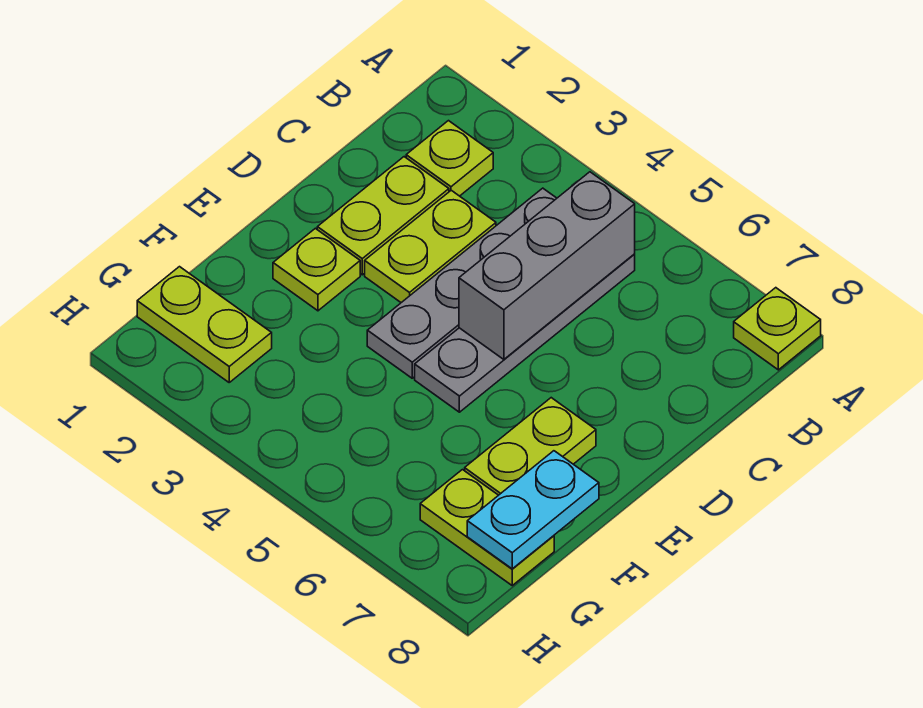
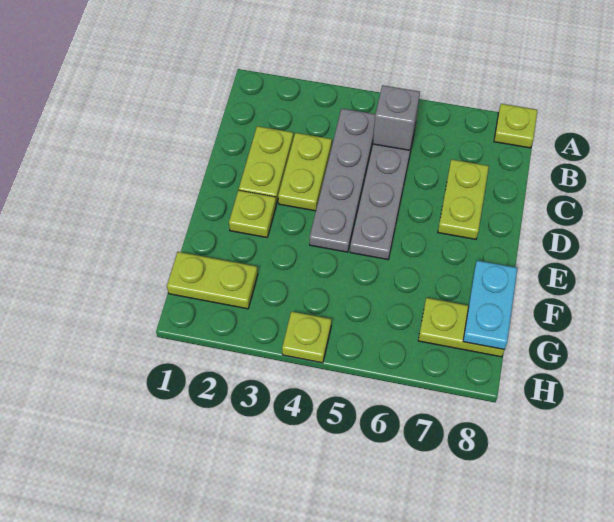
lime 1x1 plate [406,121,493,196] -> lime 1x1 plate moved to [282,311,331,363]
grey 1x3 brick [459,172,635,359] -> grey 1x1 brick [373,85,420,150]
lime 1x2 plate [465,398,596,495] -> lime 1x2 plate moved to [438,159,489,239]

